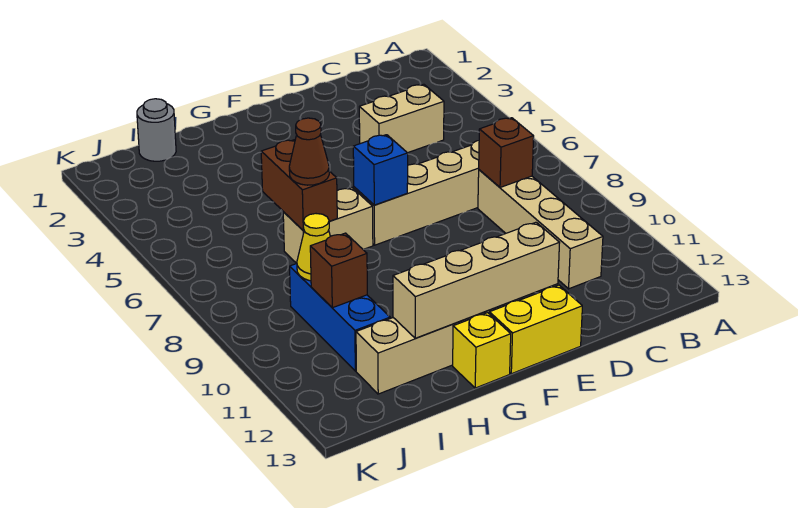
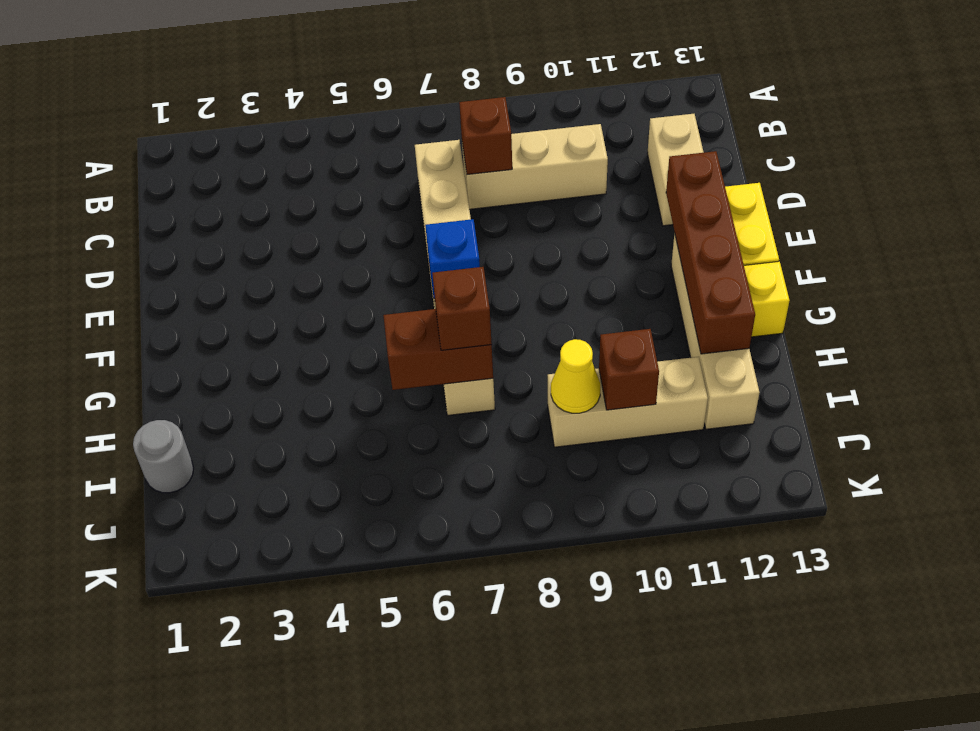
tan 1x2 brick [359,84,444,153] -> tan 1x2 brick moved to [647,114,704,226]
tan 1x4 brick [478,170,603,289] -> tan 1x3 brick [462,124,608,209]
tan 1x4 brick [393,222,560,338] -> brown 1x4 brick [666,151,755,354]
brown 1x1 cone [289,118,329,185] -> brown 1x1 brick [432,267,492,350]
blue 1x3 brick [290,263,390,371] -> tan 1x3 brick [548,357,708,447]

